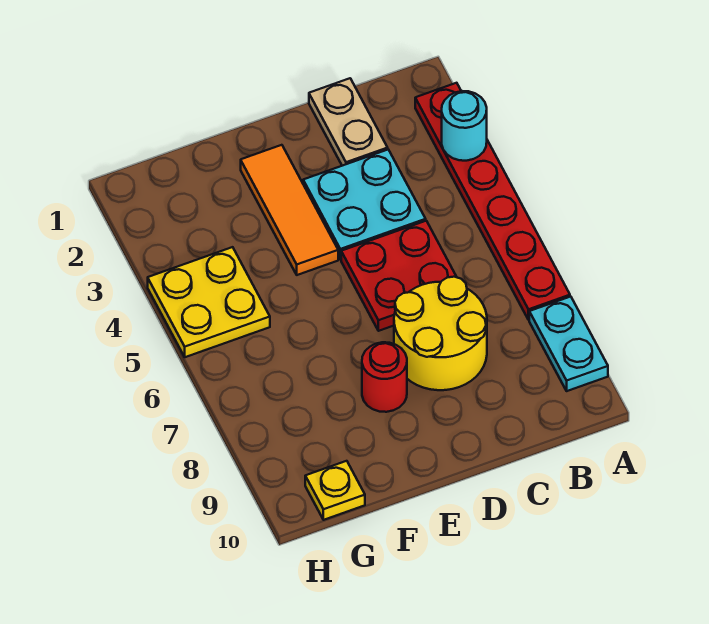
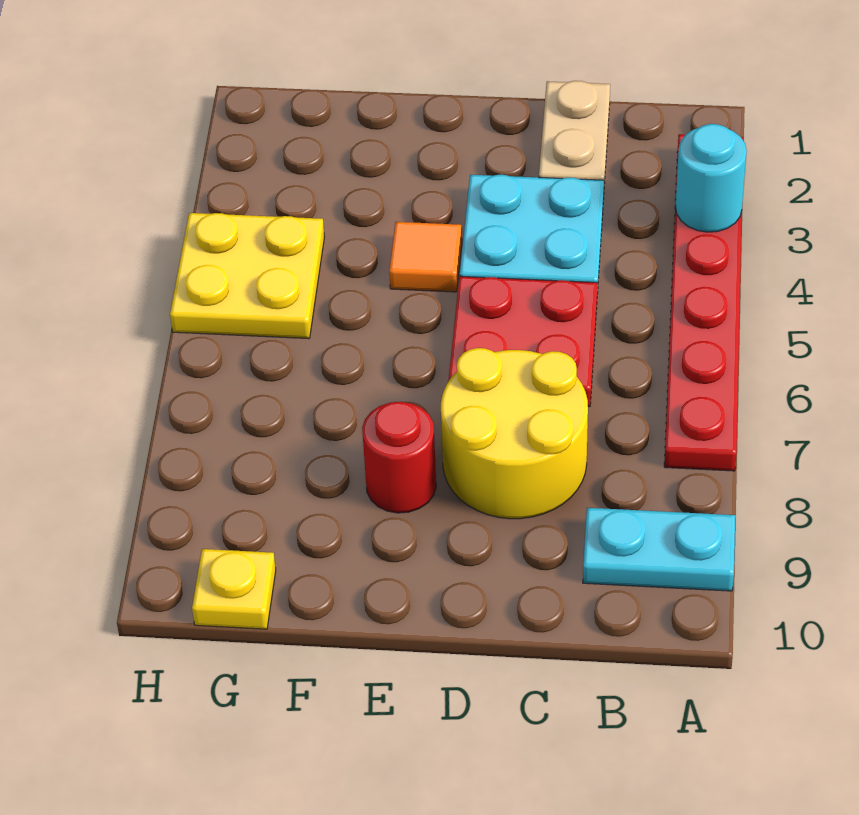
cyan 1x2 plate [529,297,608,391] -> cyan 1x2 plate turned to [583,508,735,591]
orange 1x3 tile [241,145,338,275] -> orange 1x1 tile [389,222,462,292]

